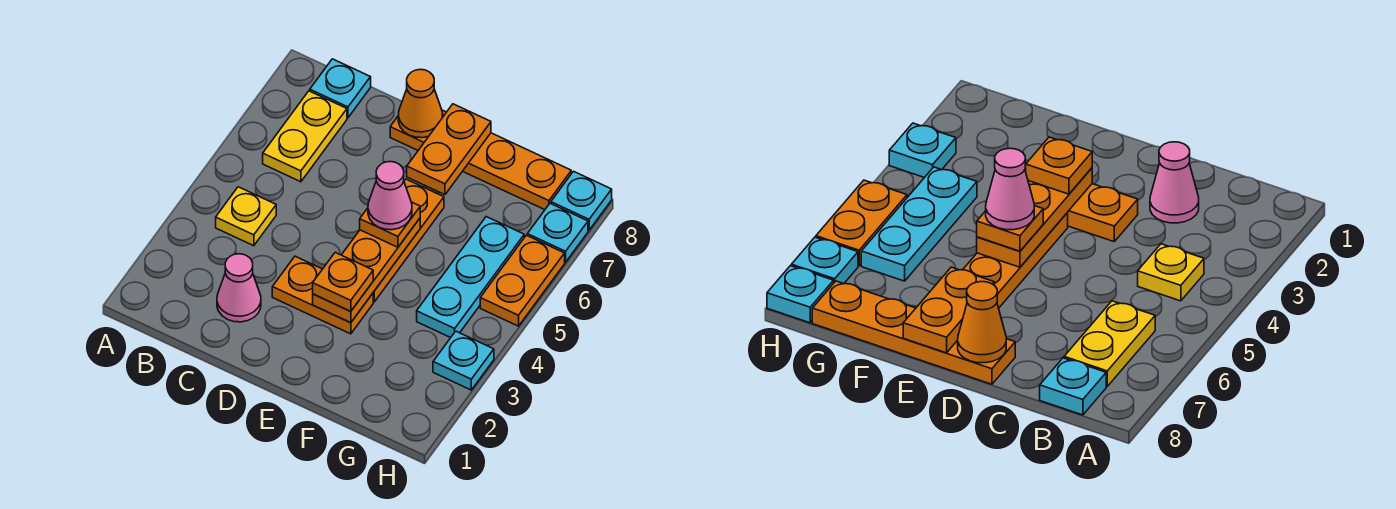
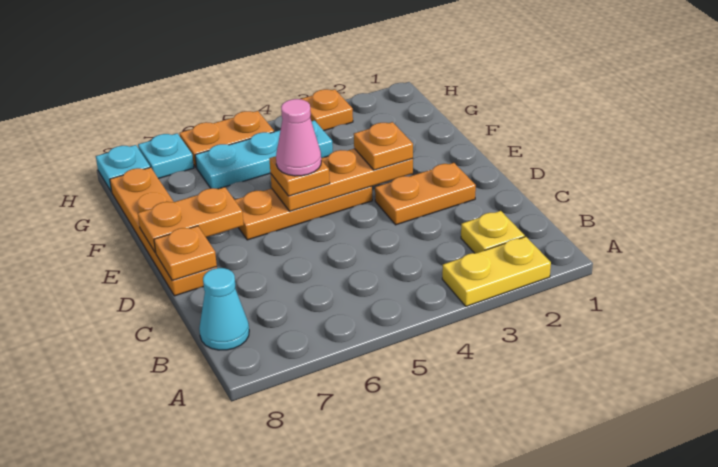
yellow 1x1 plate [216,187,276,246] -> yellow 1x1 plate moved to [461,211,525,253]
yellow 1x2 plate [263,91,347,182] -> yellow 1x2 plate moved to [442,237,551,306]
cyan 1x1 plate [310,59,371,118] -> cyan 1x1 cone [199,268,249,350]
pink 1x1 cone [217,254,261,322] -> none
orange 1x2 plate [272,256,373,334] -> orange 1x2 plate turned to [375,163,476,225]
orange 1x1 cone [398,69,443,138] -> orange 1x1 plate [154,226,217,280]
cyan 1x1 plate [433,331,494,390] -> orange 1x1 plate [301,89,353,131]

